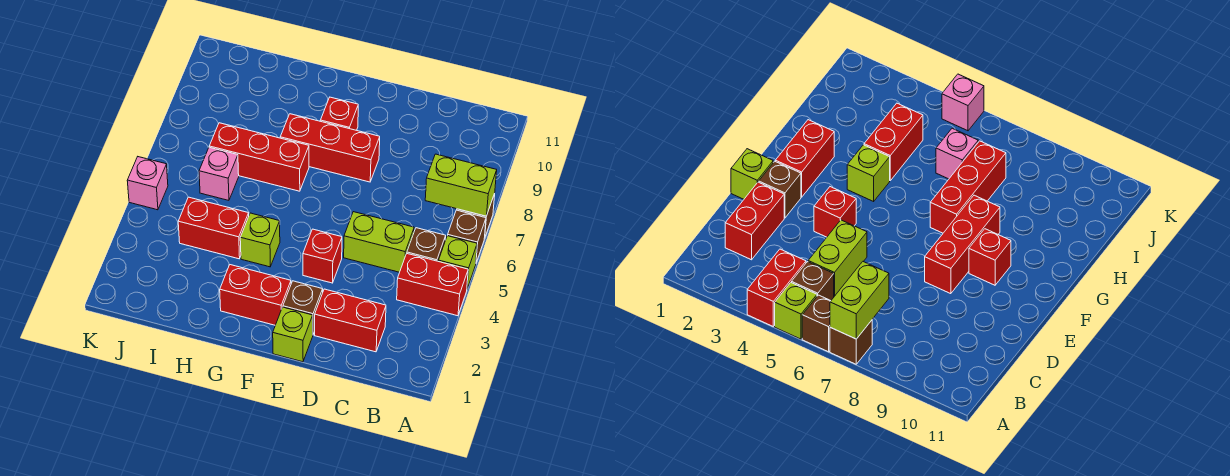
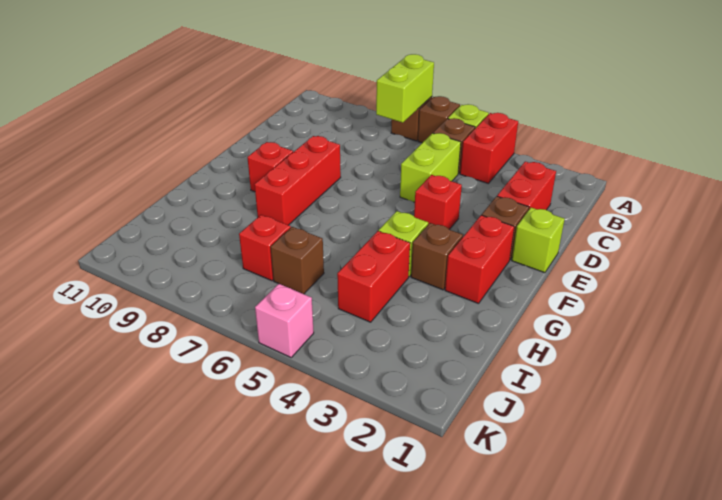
none -> brown 1x1 brick [411,223,463,290]
red 1x3 brick [209,123,309,191] -> red 1x1 brick [239,215,291,281]
pink 1x1 brick [199,147,239,200] -> brown 1x1 brick [271,227,324,294]

